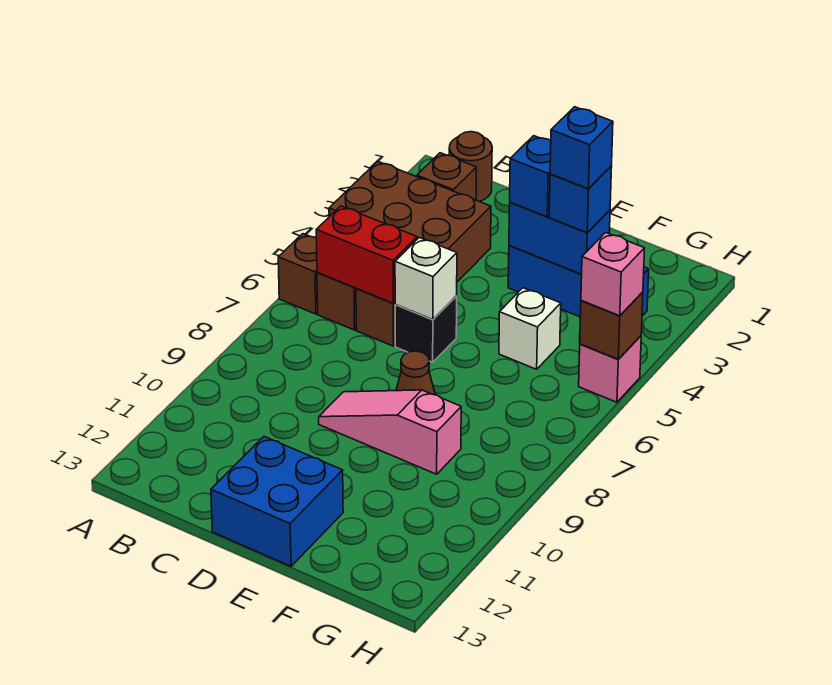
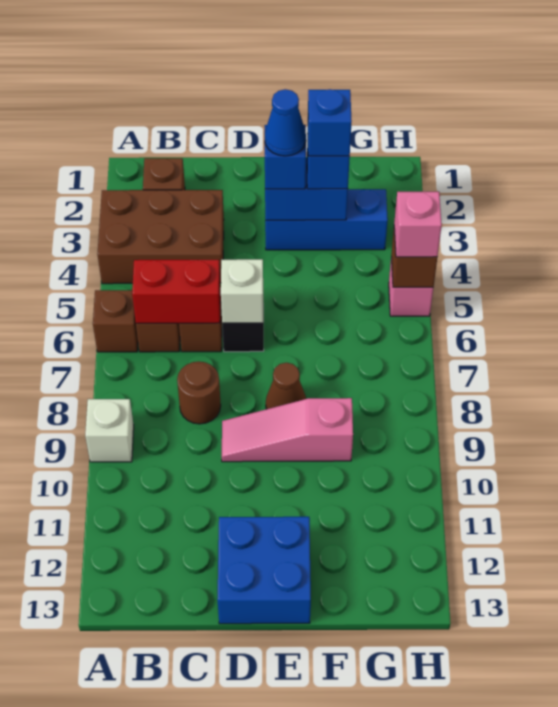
brown 1x1 round brick [449,132,492,202] -> brown 1x1 round brick moved to [177,361,221,424]
none -> blue 1x1 cone [265,89,306,156]
white 1x1 brick [499,288,561,369] -> white 1x1 brick moved to [85,399,134,462]

